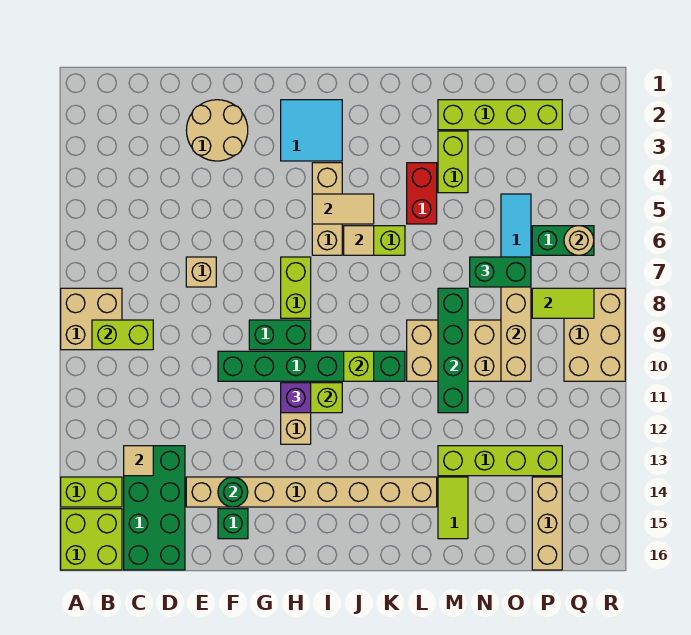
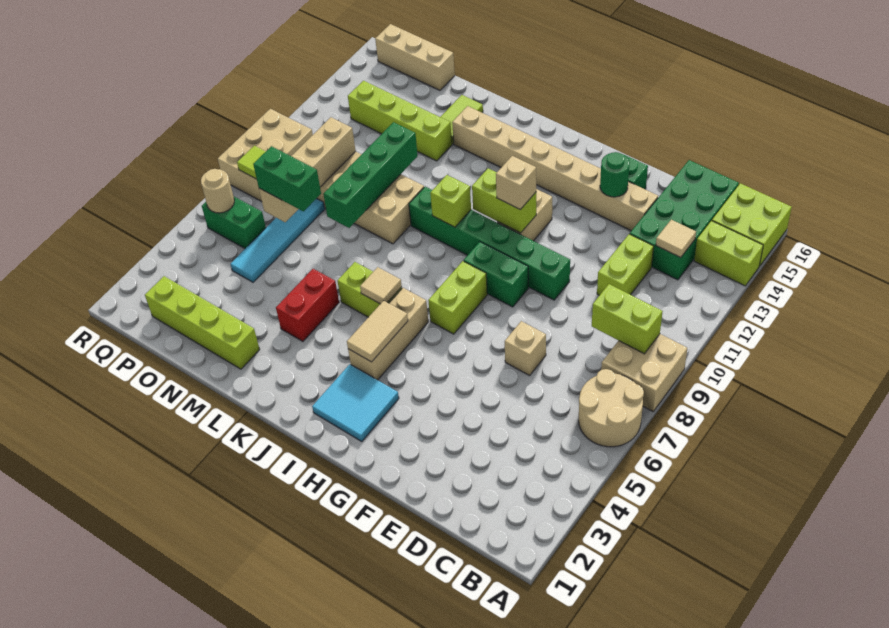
tan 2x2 round brick [186,100,248,161] -> tan 2x2 round brick moved to [579,369,644,447]
purple 1x1 brick [281,383,311,413] -> tan 1x1 brick [496,156,536,210]
tan 1x2 tile [312,194,374,224] -> tan 1x2 tile turned to [347,301,408,362]
lime 1x2 brick [438,131,468,193] -> lime 1x2 brick moved to [597,234,654,295]
tan 1x3 brick [532,477,562,570] -> tan 1x3 brick turned to [375,24,455,90]

